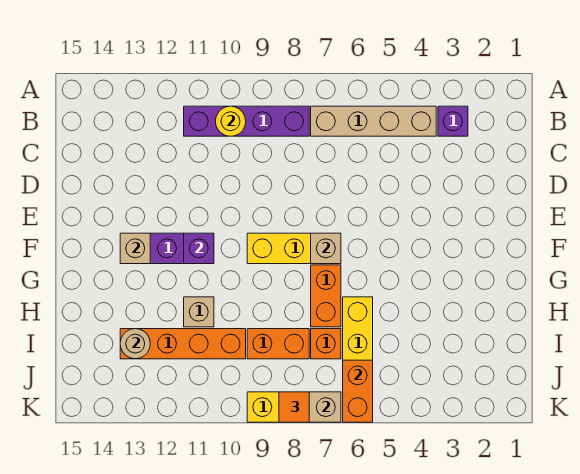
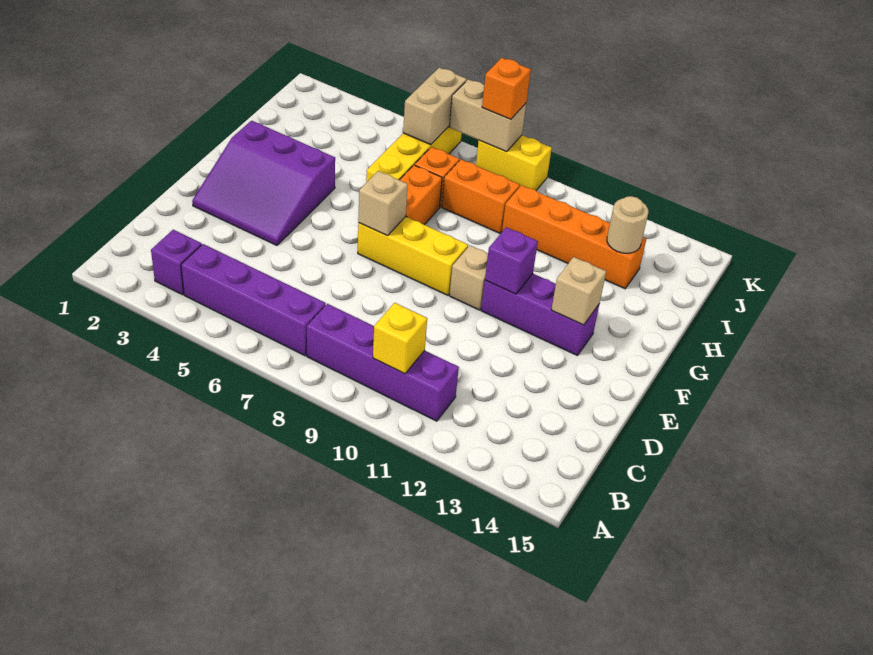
tan 1x4 brick [311,106,436,136] -> purple 1x4 brick [181,244,326,356]
yellow 1x1 round brick [216,106,246,136] -> yellow 1x1 brick [373,303,427,374]
none -> purple 3x3 slope [192,121,335,245]
tan 1x1 brick [184,297,214,327] -> tan 1x1 brick moved to [450,246,488,310]
orange 1x2 brick [343,360,373,422] -> tan 1x2 brick [403,68,467,145]
orange 1x1 tile [279,392,309,422] -> orange 1x1 brick [482,58,531,119]

